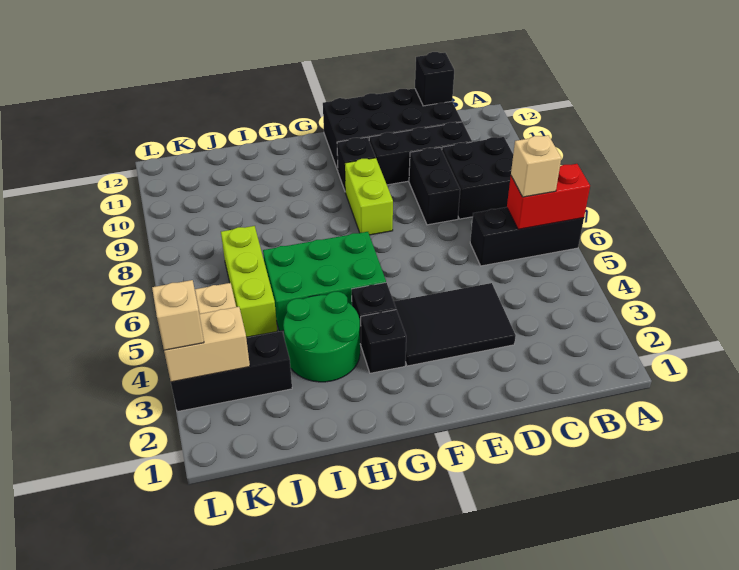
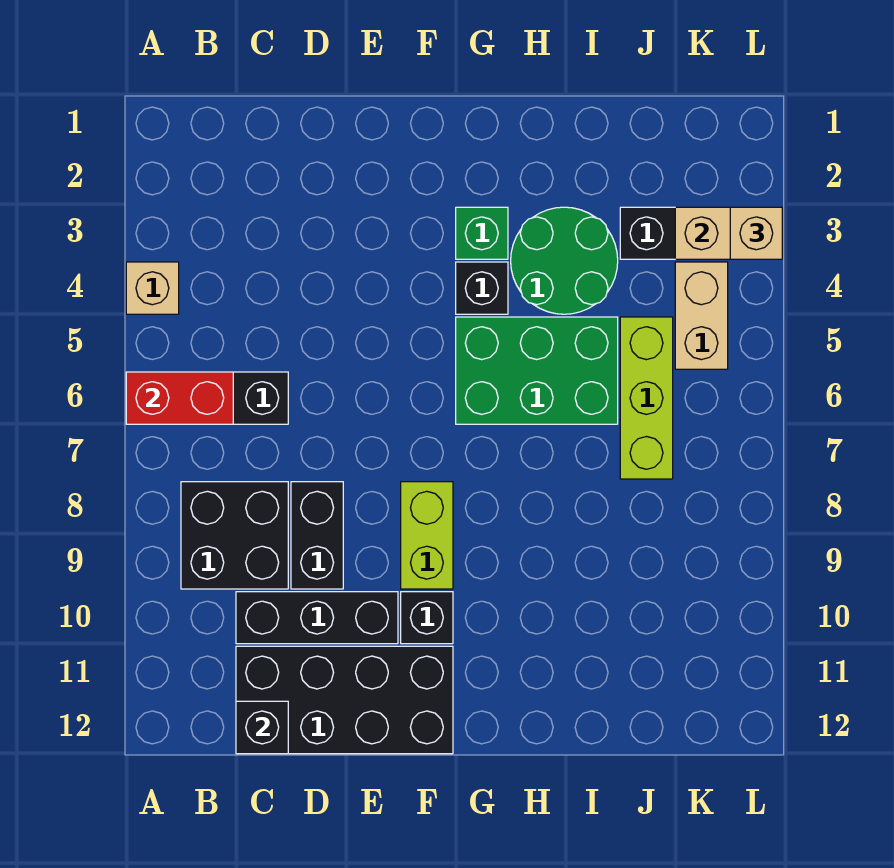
tan 1x1 brick [511,135,561,197] -> tan 1x1 brick moved to [126,262,179,314]
black 2x3 tile [394,283,516,366] -> none
black 1x1 brick [361,310,406,373] -> green 1x1 brick [456,207,508,259]

